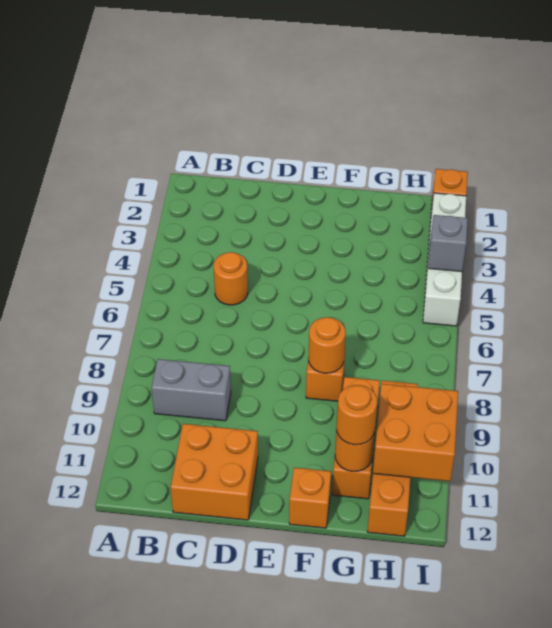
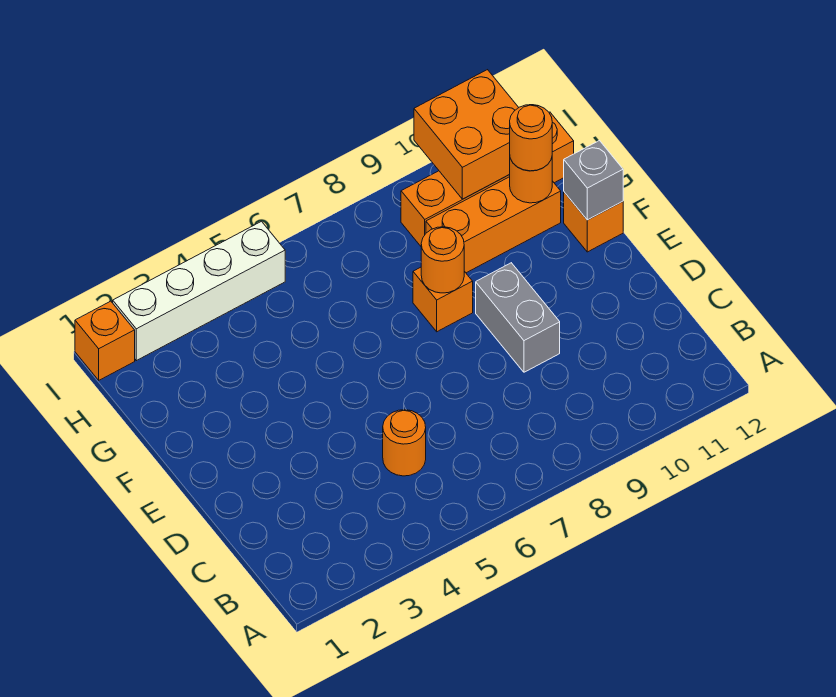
grey 1x2 brick [152,359,231,421] -> grey 1x2 brick moved to [476,263,560,372]
orange 2x2 brick [171,424,258,520] -> none
grey 1x1 brick [428,215,468,272] -> grey 1x1 brick moved to [564,141,623,220]

